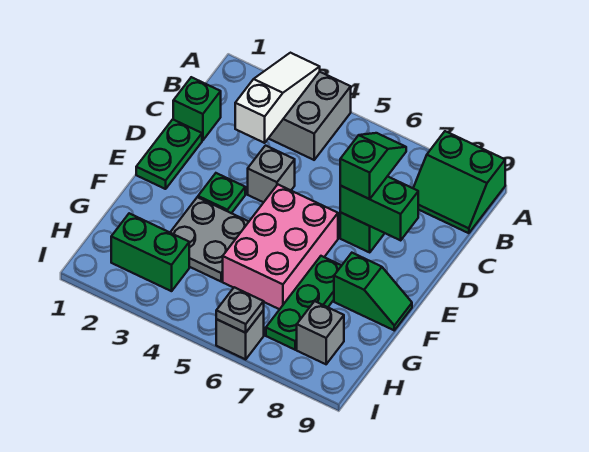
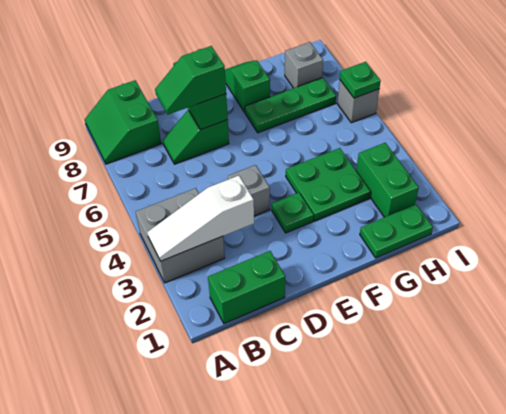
green 2x2 slope [413,131,505,233] -> green 2x2 slope turned to [85,80,161,164]
green 1x1 brick [173,77,221,140] -> green 1x2 brick [208,251,285,324]
green 1x2 plate [136,119,202,189] -> green 1x2 plate moved to [360,204,433,258]
pink 2x3 brick [223,185,338,309] -> none
grey 2x2 plate [170,197,249,281] -> green 2x2 plate [286,148,370,221]
grey 1x1 plate [216,287,264,333] -> green 1x1 plate [340,62,381,98]

